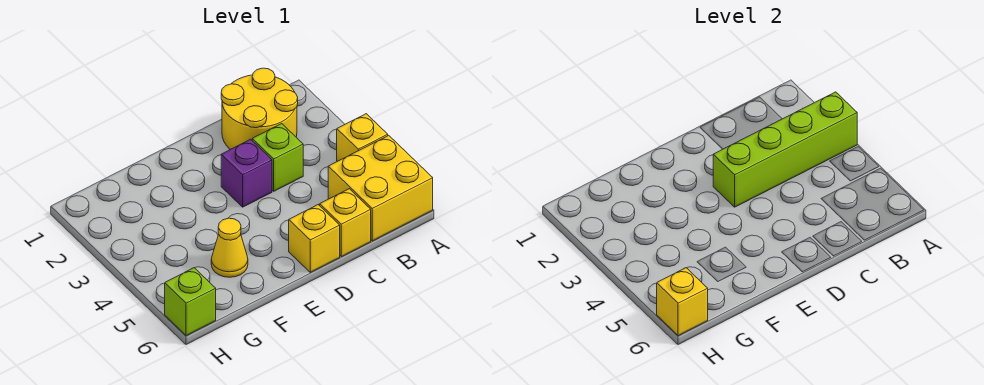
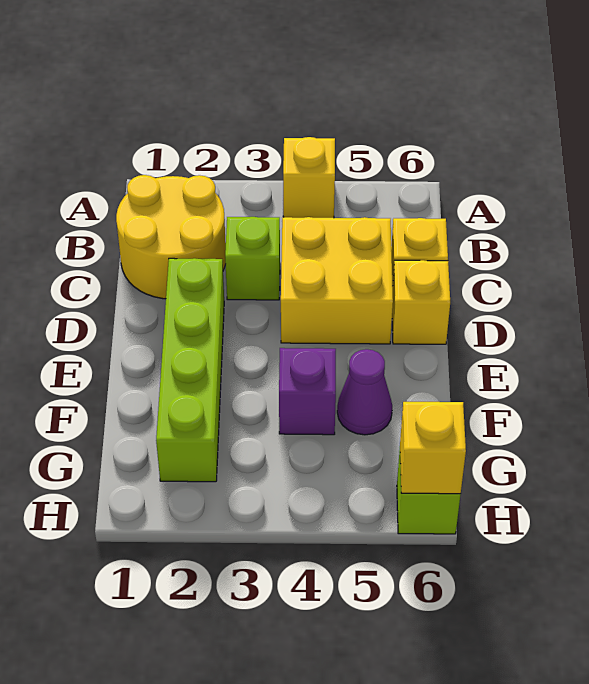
lime 1x4 brick [713,92,857,207] -> lime 1x4 brick moved to [156,258,224,482]
yellow 2x2 brick [328,135,433,241] -> yellow 2x2 brick moved to [281,217,393,344]
purple 1x1 brick [221,139,272,207] -> purple 1x1 brick moved to [279,348,336,435]
yellow 1x1 cone [211,218,248,277] -> purple 1x1 cone [337,349,392,435]

